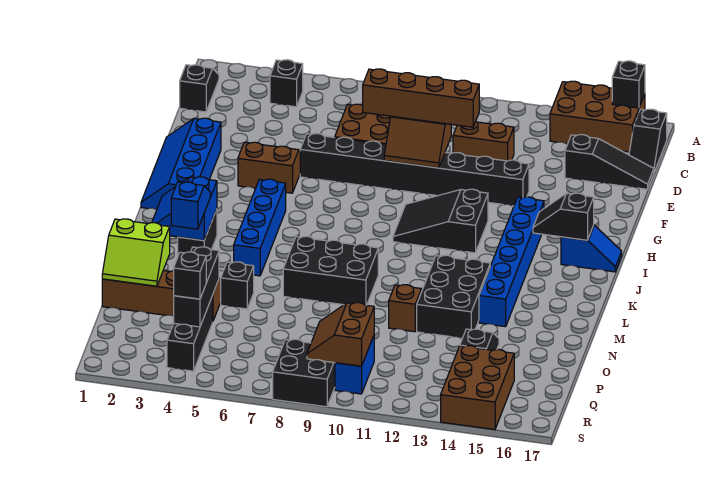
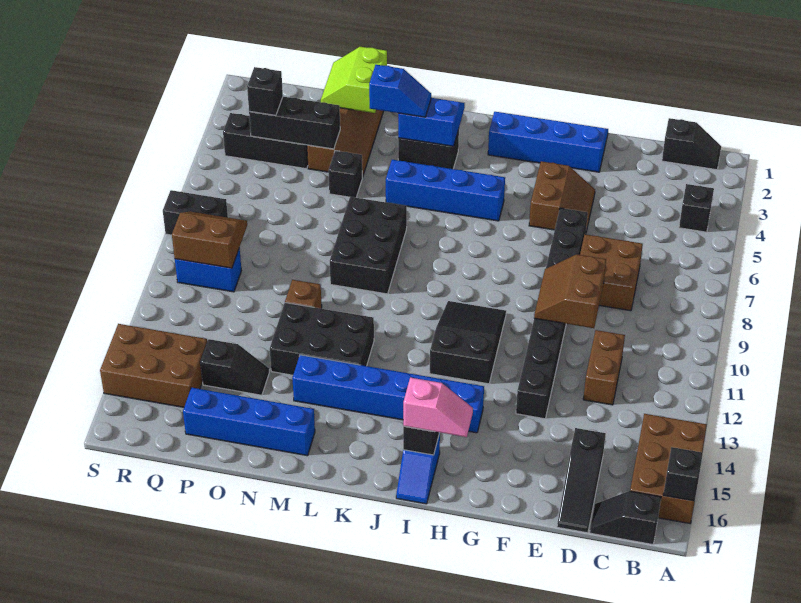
brown 1x4 brick [363,69,479,127] -> none
none -> pink 1x2 slope [403,378,473,437]
none -> blue 1x4 brick [183,388,315,456]
black 2x2 brick [273,339,335,407] -> black 1x2 brick [163,190,228,235]

